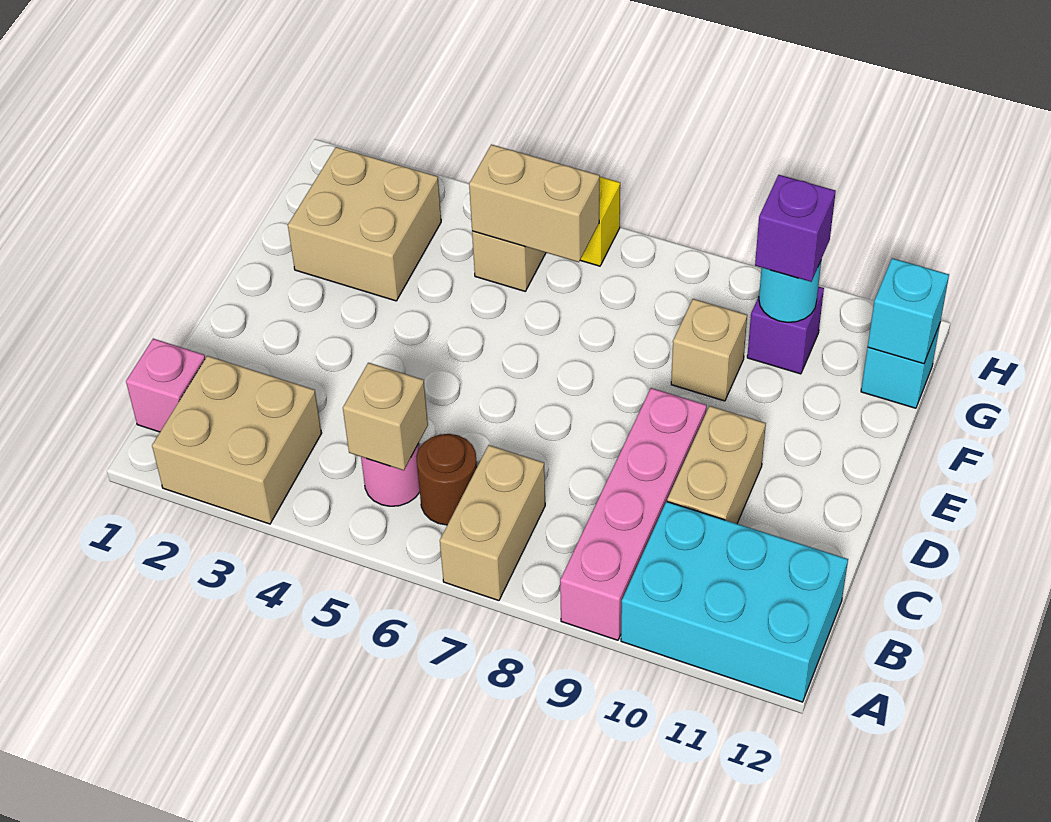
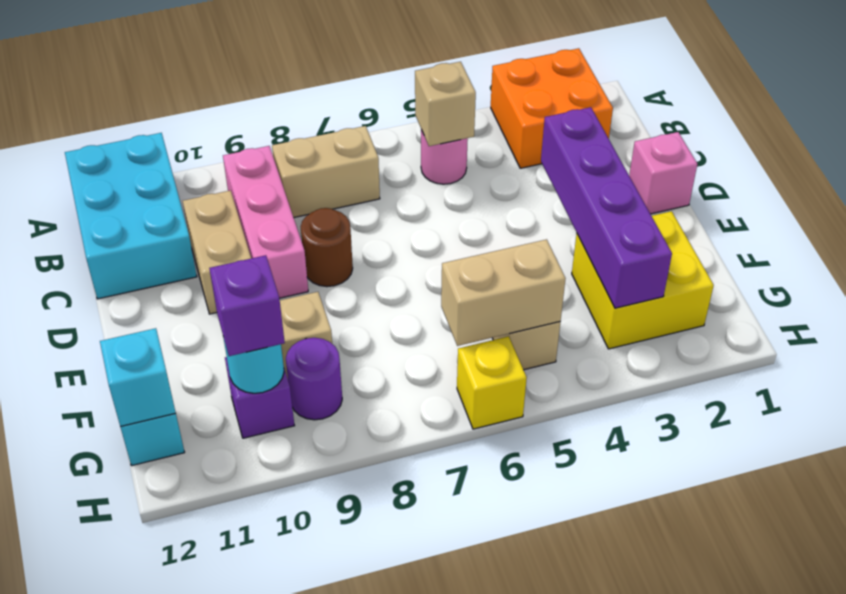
tan 2x2 brick [152,356,322,524] -> orange 2x2 brick [491,48,613,168]
tan 1x2 brick [440,445,545,601] -> tan 1x2 brick turned to [272,126,380,218]
pink 1x4 brick [560,388,707,640] -> pink 1x3 brick [223,146,308,298]
cyan 2x3 brick [621,502,848,702] -> cyan 2x3 brick turned to [65,133,197,299]
pink 1x1 brick [126,339,205,432] -> pink 1x1 brick moved to [629,132,697,214]
brown 1x1 round brick [416,434,477,525] -> brown 1x1 round brick moved to [301,208,353,287]
none -> purple 1x4 brick [541,107,672,308]
tan 2x2 brick [288,147,441,301] -> yellow 2x2 brick [572,211,714,349]
none -> purple 1x1 round brick [286,338,342,420]

